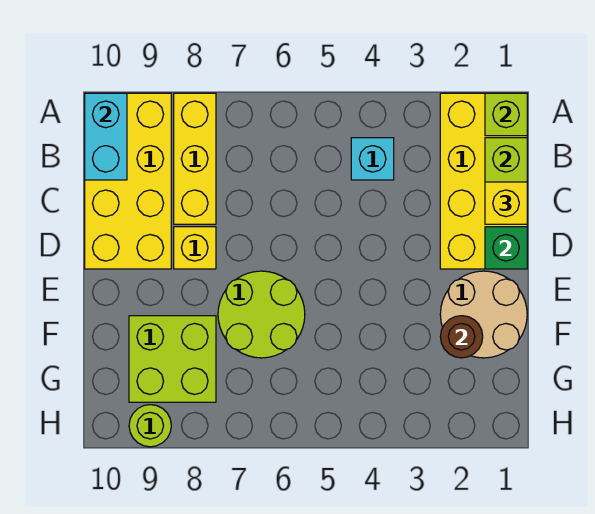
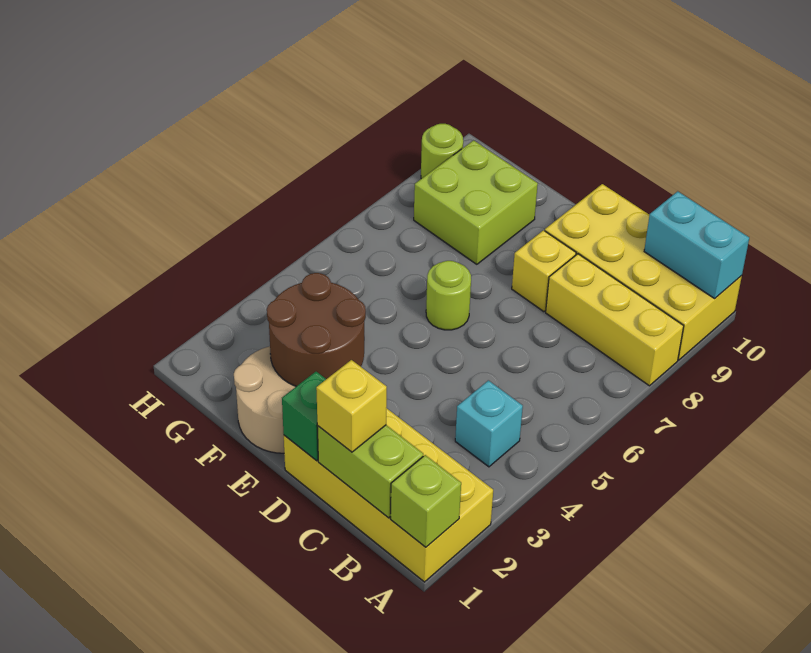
lime 2x2 round brick [218,271,305,358] -> lime 1x1 round brick [426,261,471,330]
brown 1x1 round brick [440,316,483,358] -> brown 2x2 round brick [267,273,366,386]

